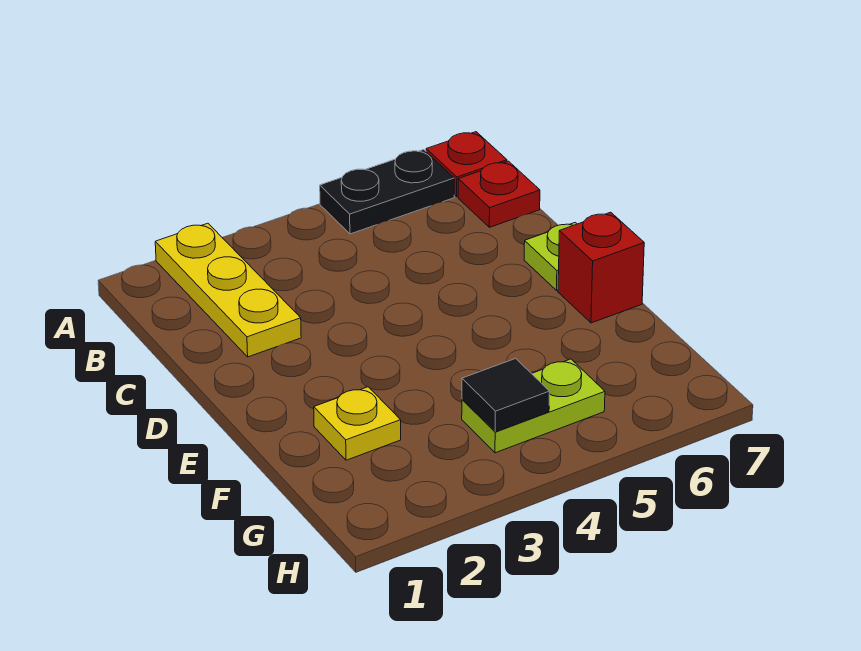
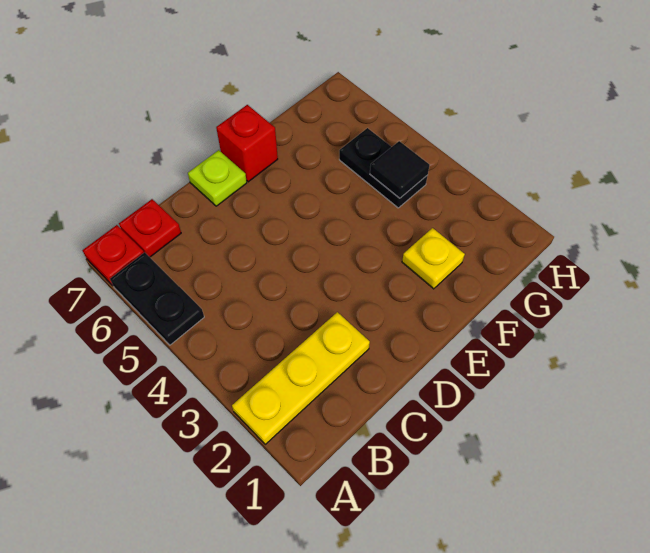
lime 1x2 plate [462,359,605,453] -> black 1x2 plate [339,128,428,208]

